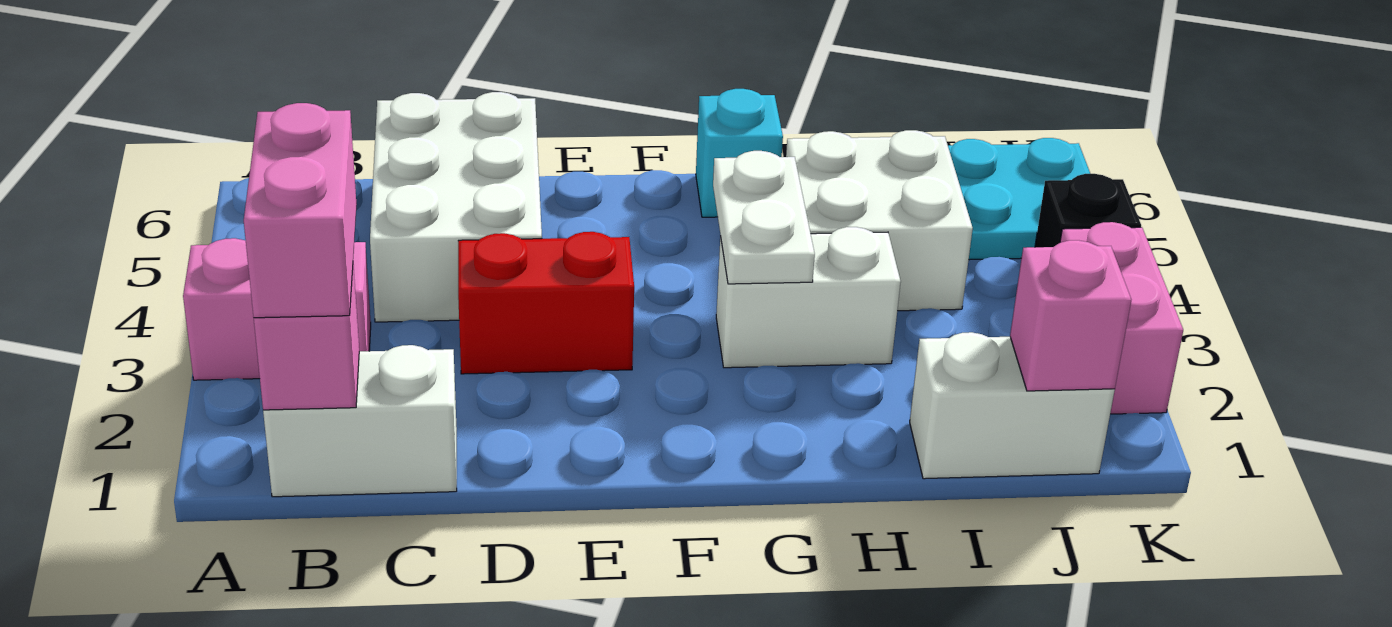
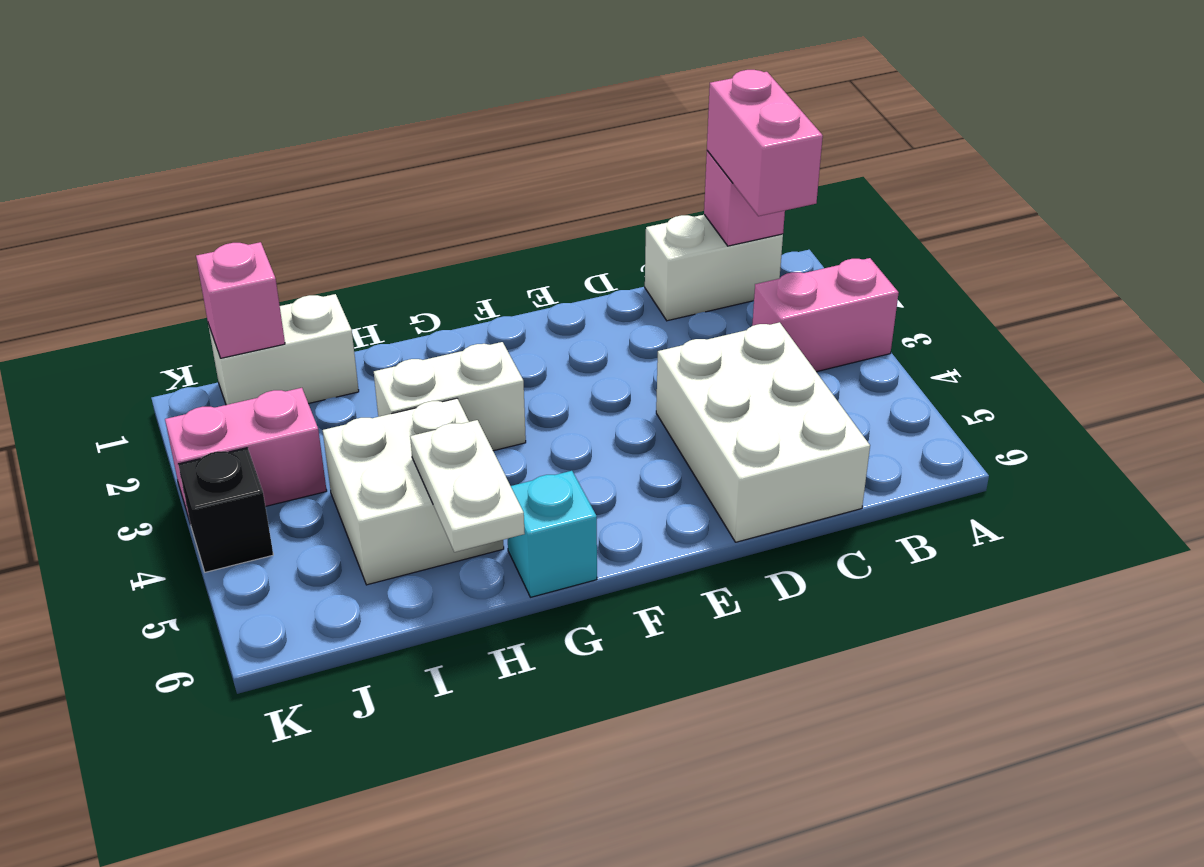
red 1x2 brick [458,232,634,374] -> none
white 1x2 plate [713,151,815,284] -> white 1x2 plate moved to [410,420,525,552]
cyan 2x2 plate [948,138,1090,260] -> none
pink 1x2 brick [1060,222,1183,414] -> pink 1x2 brick turned to [165,388,327,521]

